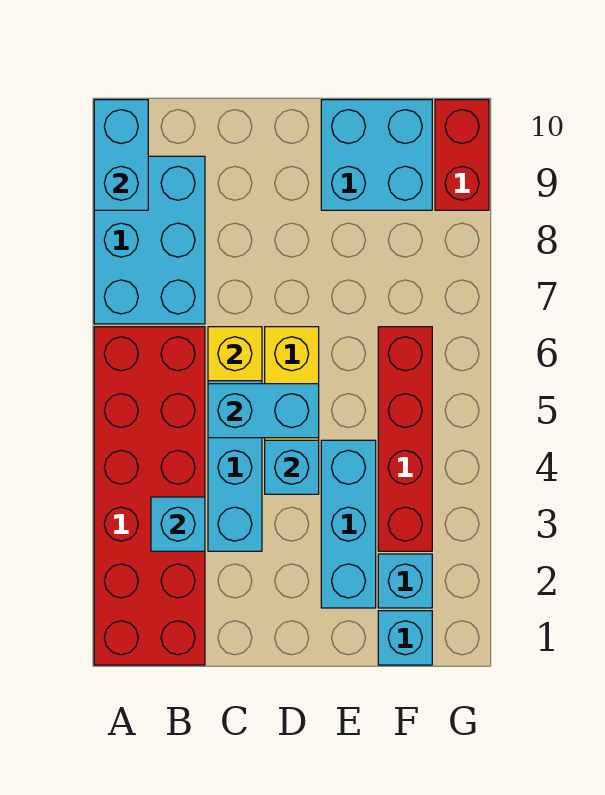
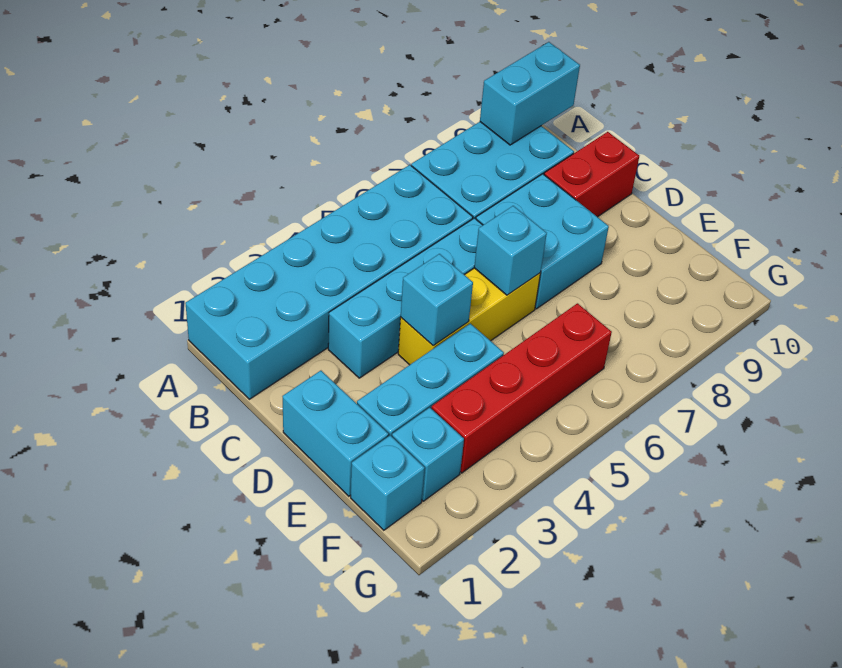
red 2x6 brick [94,327,205,665] -> cyan 2x6 brick [185,165,473,399]
cyan 1x1 brick [151,497,205,551] -> cyan 1x1 brick moved to [474,206,547,295]
cyan 1x2 brick [208,384,319,438] -> cyan 1x2 brick moved to [282,371,389,496]
yellow 1x1 brick [208,327,262,381] -> none
cyan 2x2 brick [321,100,432,210] -> cyan 2x2 brick moved to [476,174,609,309]
red 1x2 brick [435,100,489,210] -> red 1x2 brick moved to [544,132,639,217]

